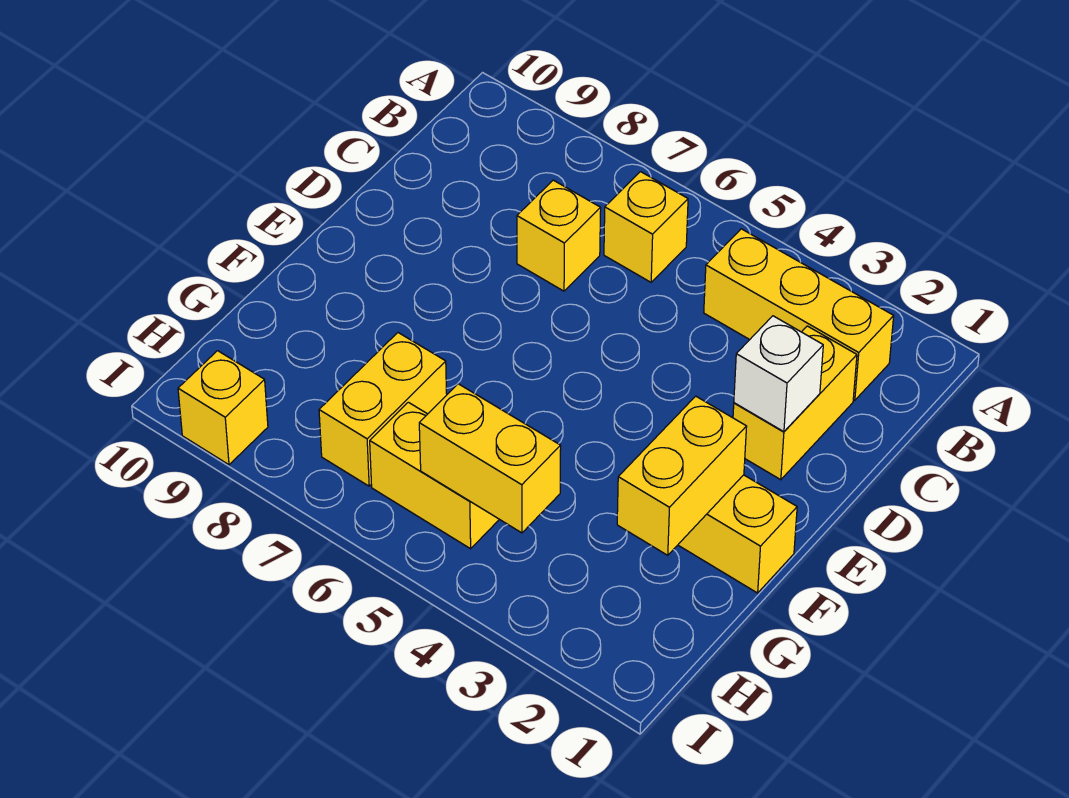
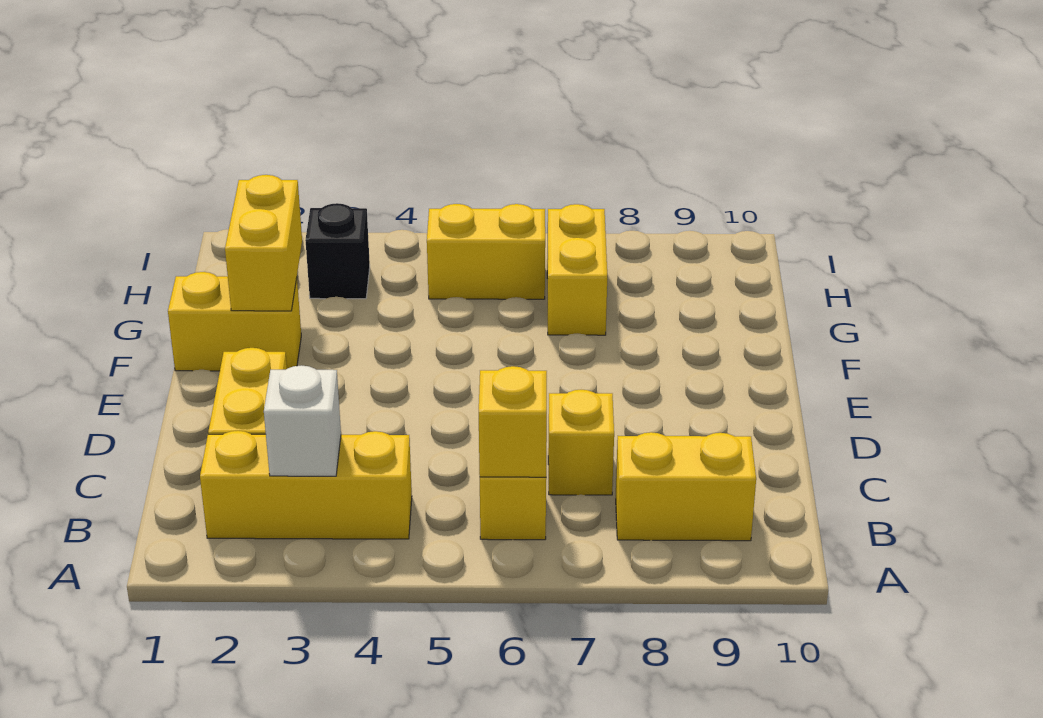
white 1x1 brick [734,316,823,432] -> white 1x1 brick moved to [264,365,341,476]
none -> black 1x1 brick [305,203,370,299]
yellow 1x2 brick [419,384,561,533] -> yellow 1x2 brick moved to [616,432,756,541]
yellow 1x1 brick [178,351,268,465] -> yellow 1x1 brick moved to [479,366,547,477]

